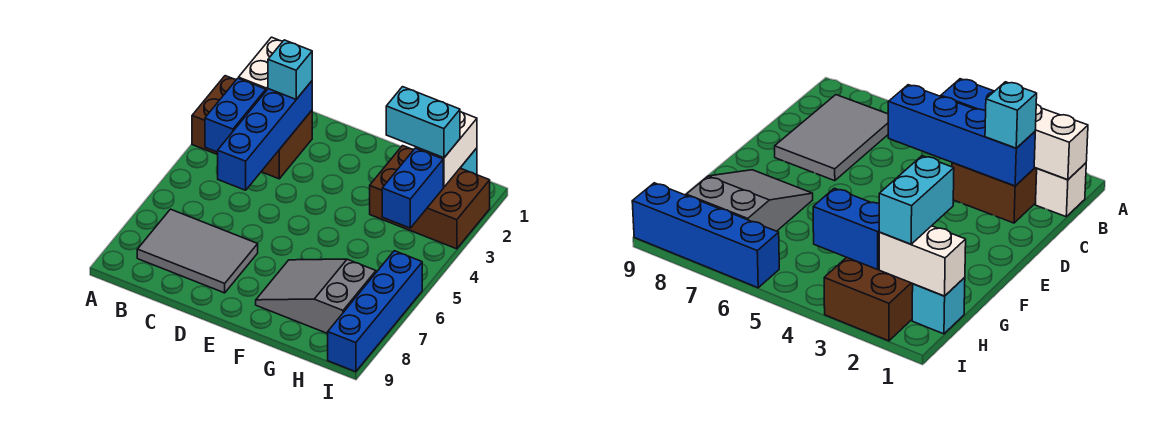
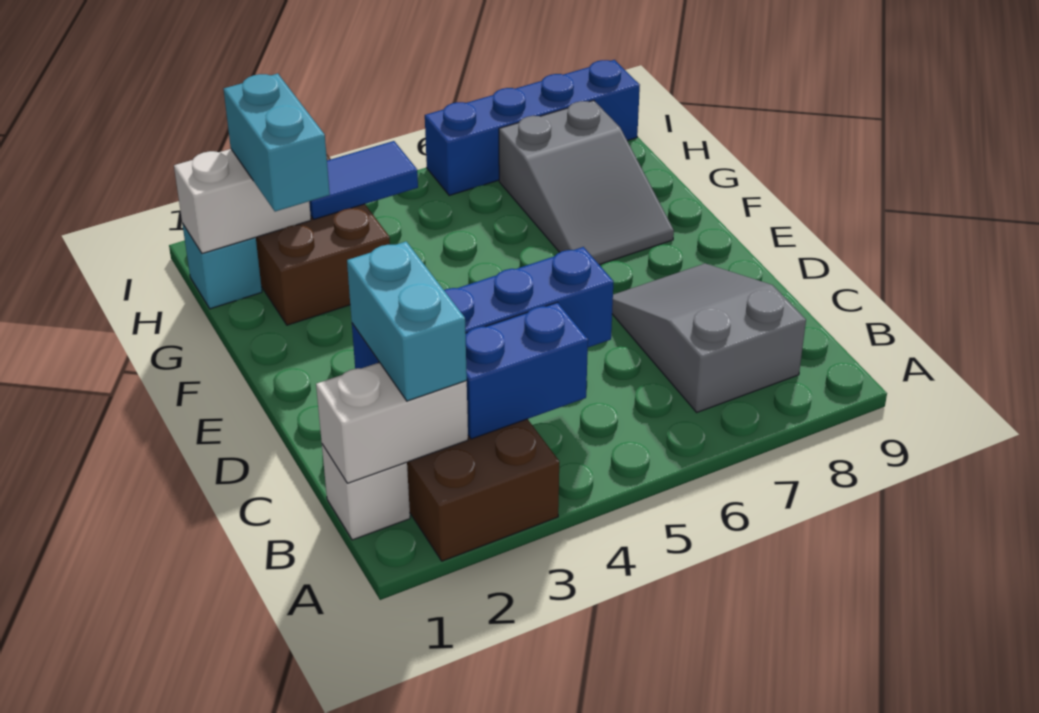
grey 2x3 tile [137,209,258,293] -> grey 2x3 slope [612,264,806,412]
cyan 1x1 brick [268,40,312,99] -> cyan 1x2 brick [347,242,467,401]
blue 1x2 brick [382,148,443,228] -> blue 1x2 tile [309,141,418,219]

